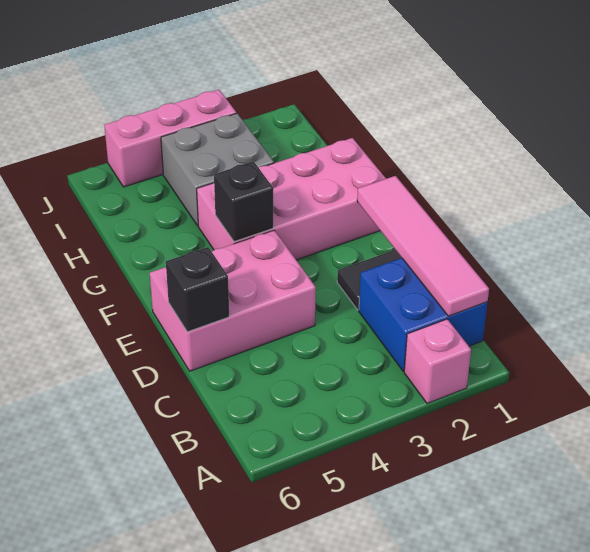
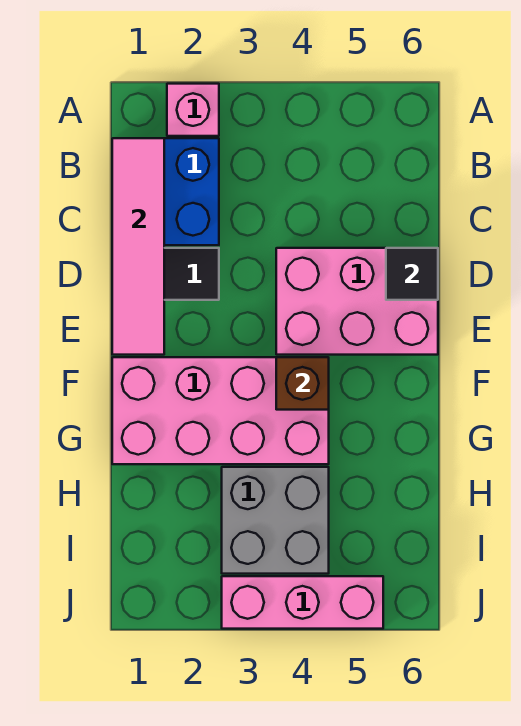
black 1x1 brick [166,247,229,332] -> black 1x1 tile [386,248,438,300]
black 1x1 brick [214,161,273,242] -> brown 1x1 brick [276,357,329,410]

